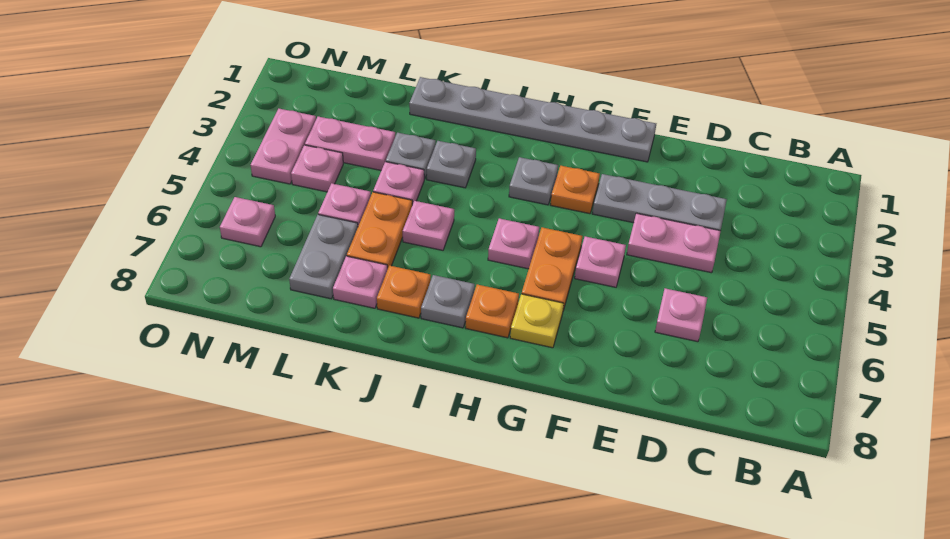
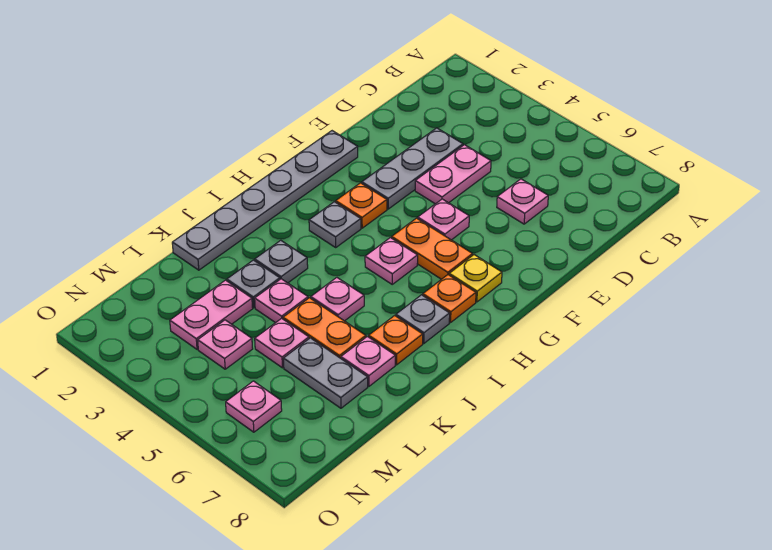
pink 1x2 plate [251,109,316,184] -> none

